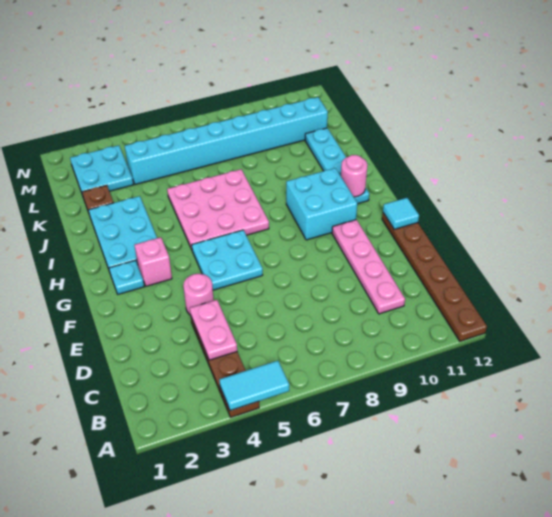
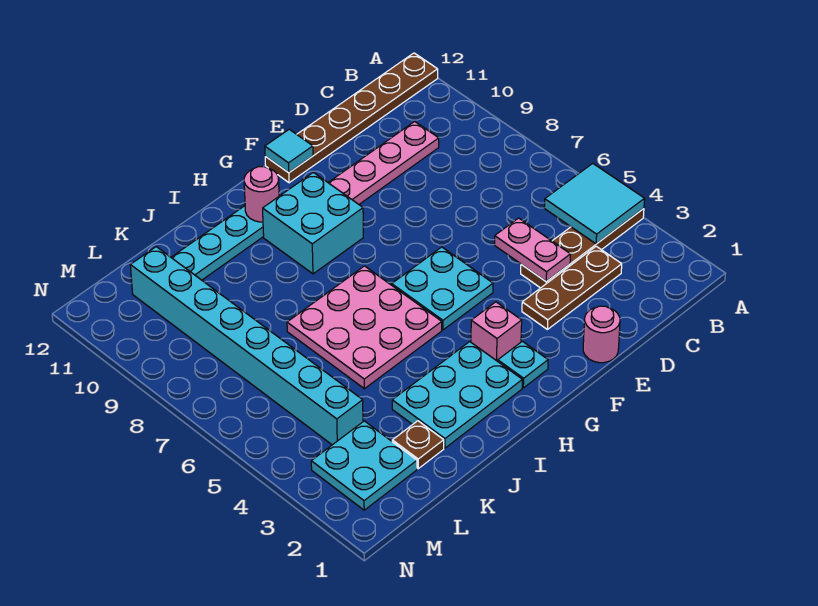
cyan 1x2 tile [219,361,289,411] -> cyan 2x2 tile [544,163,645,244]
none -> brown 1x3 plate [522,246,622,329]
pink 1x2 plate [190,300,237,360] -> pink 1x2 plate turned to [495,218,571,281]
pink 1x1 round brick [183,274,214,314] -> pink 1x1 round brick moved to [583,306,620,363]

